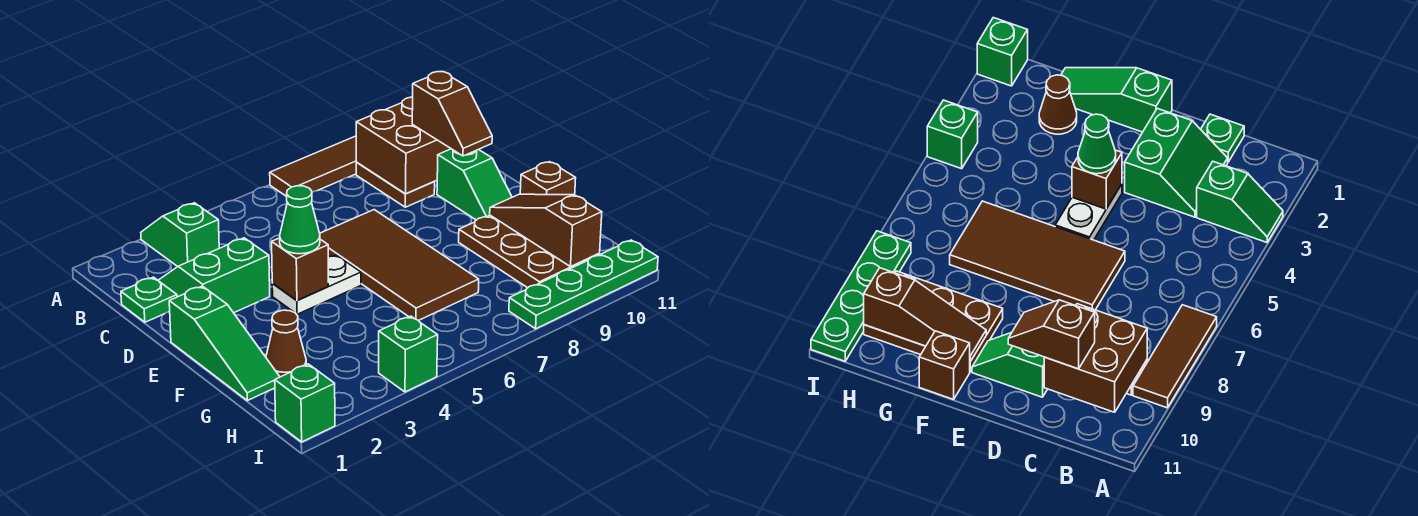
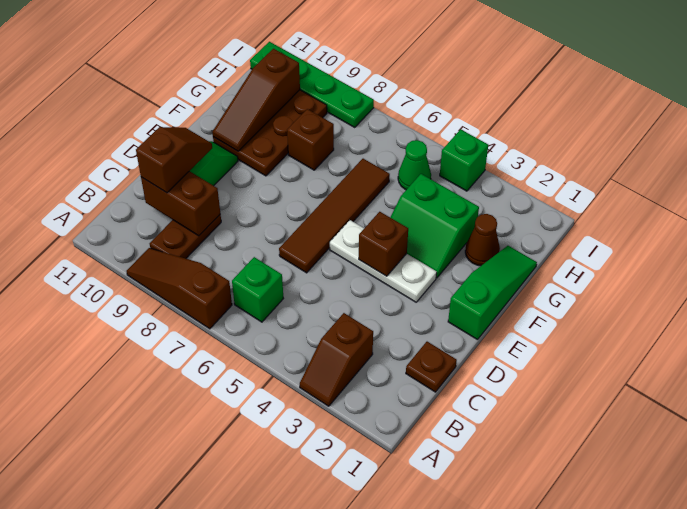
green 1x2 slope [141,203,219,267] -> brown 1x2 slope [300,313,373,406]
brown 1x3 tile [270,136,356,197] -> brown 1x3 slope [127,248,232,329]
brown 2x2 brick [356,97,451,194] -> brown 1x2 brick [141,171,220,236]
green 1x1 plate [121,277,177,322] -> brown 1x1 plate [406,342,457,392]
green 2x2 slope [158,238,270,313] -> green 2x2 slope moved to [390,174,479,278]
brown 2x4 tile [320,210,479,321] -> brown 1x4 tile [279,159,390,273]
white 1x2 plate [272,255,361,314] -> white 1x3 plate [330,220,437,302]
green 1x1 cone [280,186,320,254] -> green 1x1 cone moved to [398,140,431,190]
brown 1x1 brick [520,162,576,195] -> brown 1x1 brick moved to [287,109,334,170]
green 1x1 brick [275,364,335,442] -> green 1x1 brick moved to [232,257,283,322]

